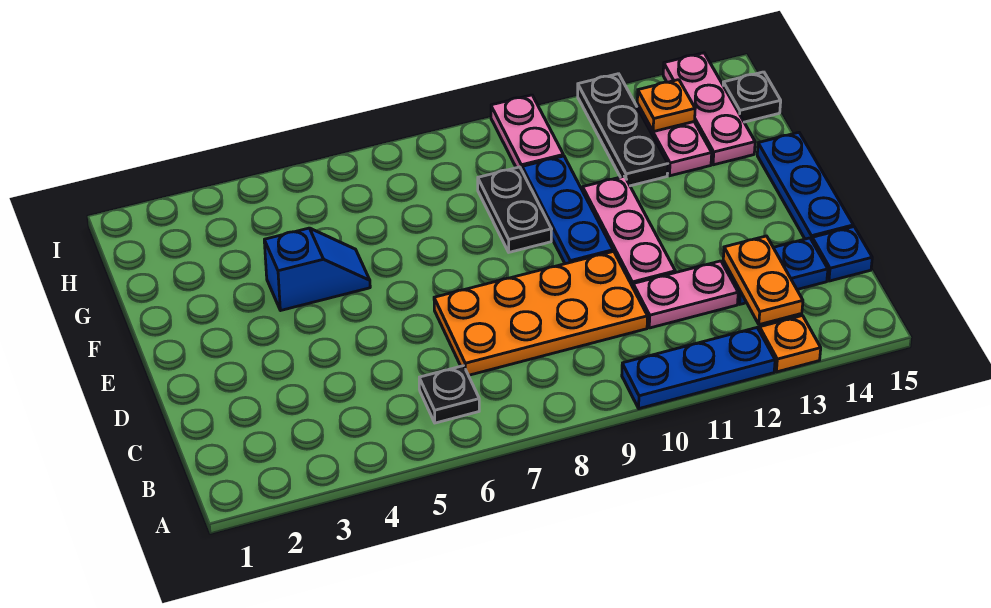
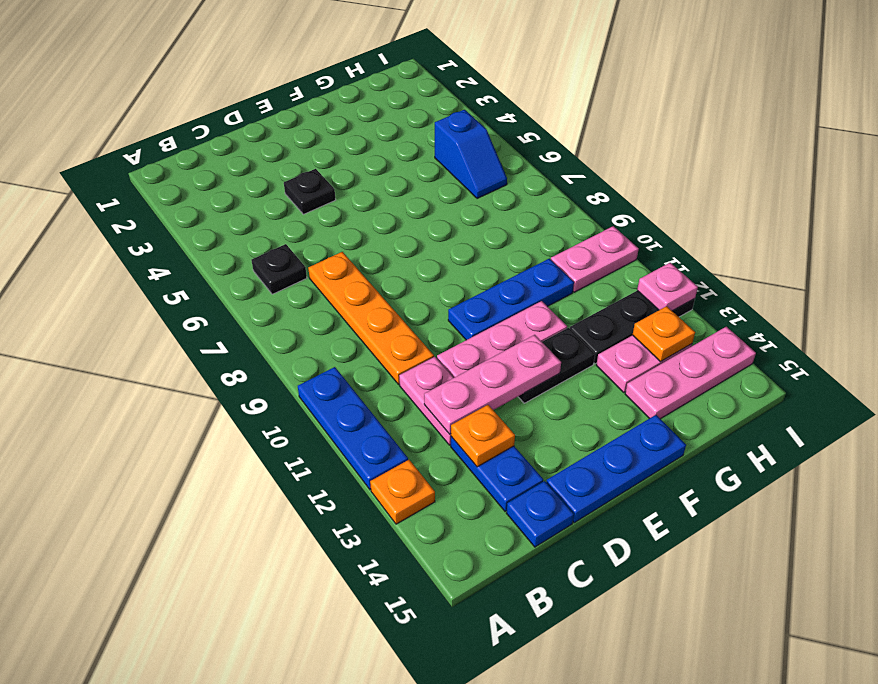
orange 1x2 plate [723,236,803,325] -> orange 1x1 plate [451,405,515,467]
orange 2x4 plate [434,251,648,375] -> orange 1x4 plate [308,252,434,384]
none -> pink 1x3 plate [424,335,561,434]
blue 1x2 slope [264,228,370,311] -> blue 1x2 slope moved to [435,110,507,199]
black 1x2 plate [478,167,552,252] -> black 1x2 plate moved to [518,328,595,403]
black 1x1 plate [723,72,781,122] -> black 1x1 plate moved to [284,169,336,214]
none -> pink 1x1 plate [637,263,698,311]

